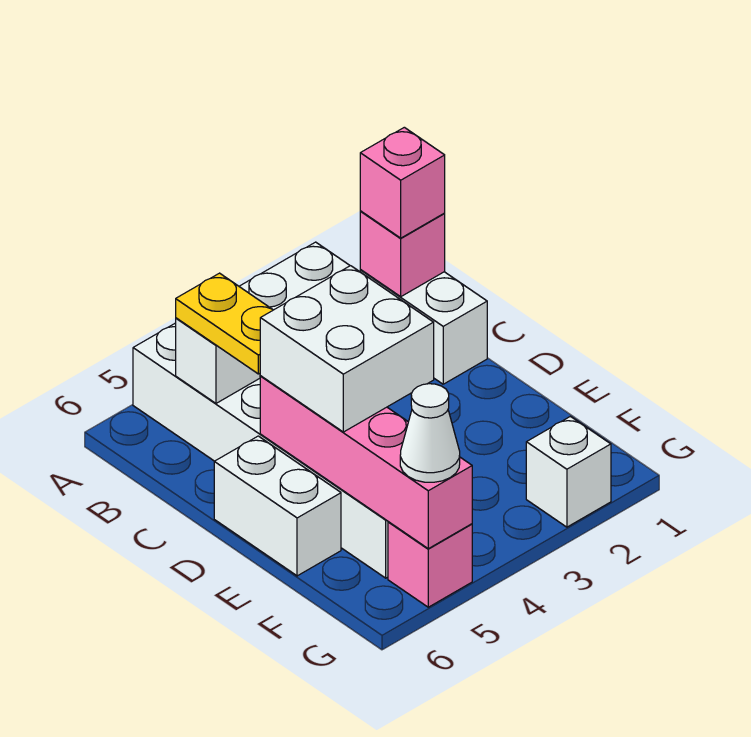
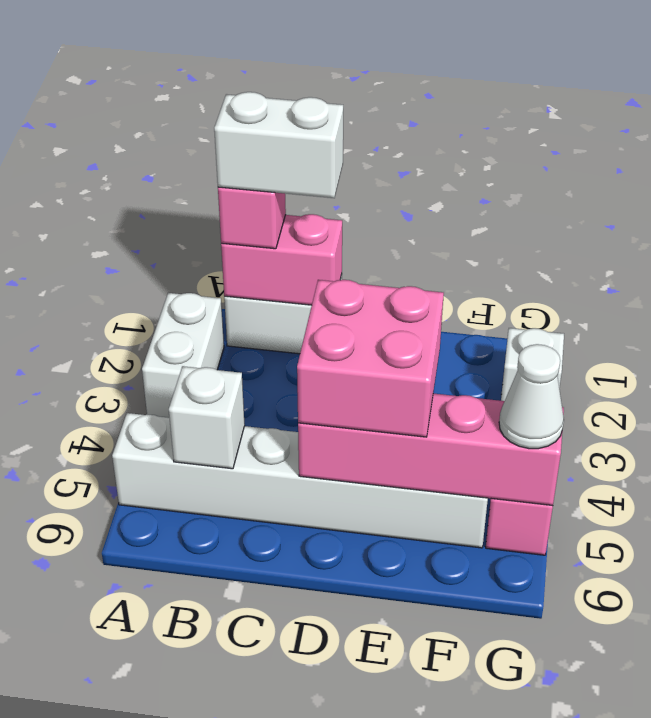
pink 1x1 brick [360,211,445,297] -> pink 1x2 brick [221,214,342,305]
yellow 1x2 plate [176,273,273,374] -> none
white 2x2 brick [260,266,434,432] -> pink 2x2 brick [297,280,444,437]
white 1x2 brick [214,436,341,576] -> white 1x2 brick moved to [214,92,343,198]

